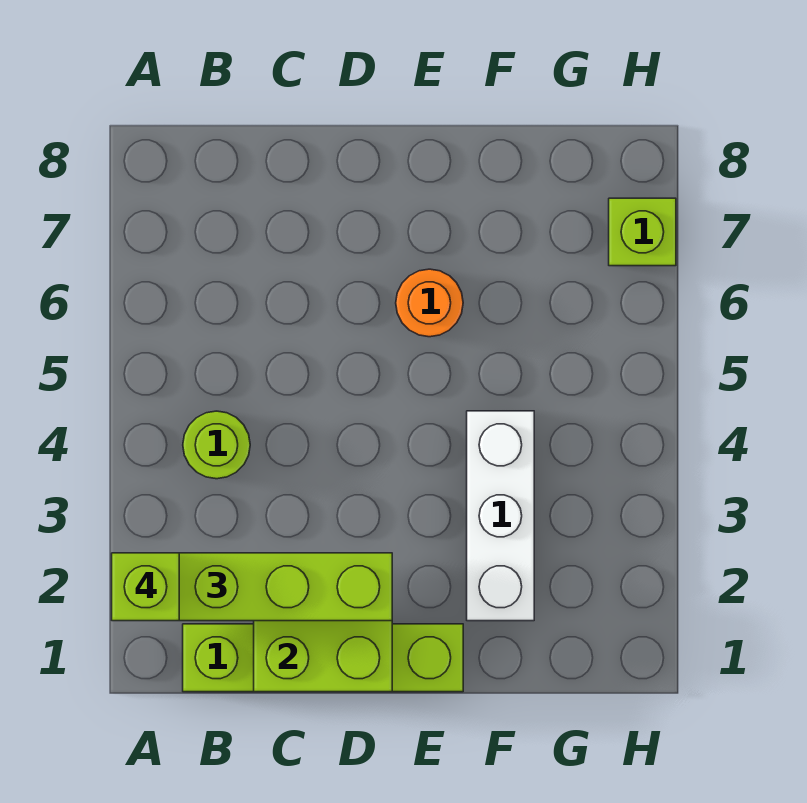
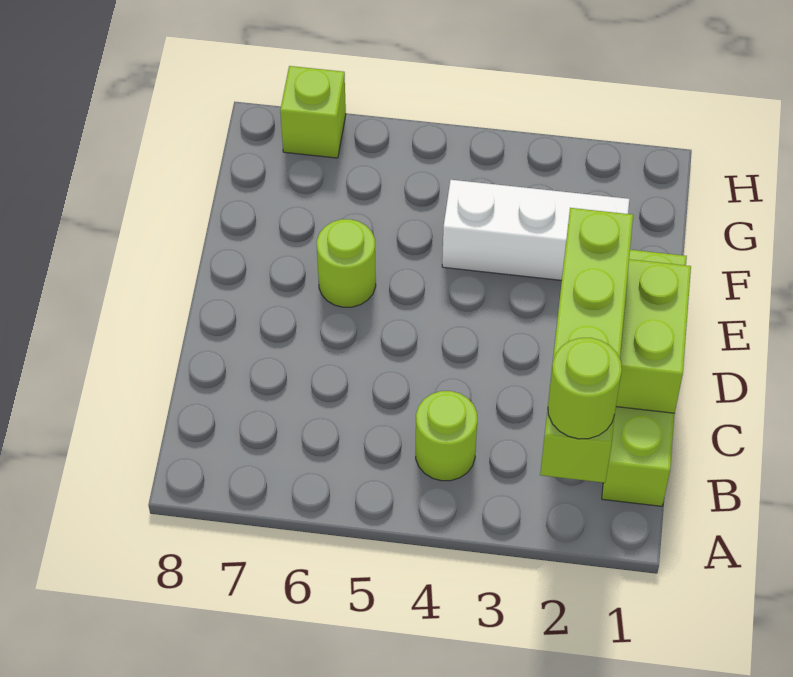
lime 1x1 brick [112,553,179,621] -> lime 1x1 round brick [548,338,622,439]
orange 1x1 round brick [396,269,463,337] -> lime 1x1 round brick [317,219,376,307]

